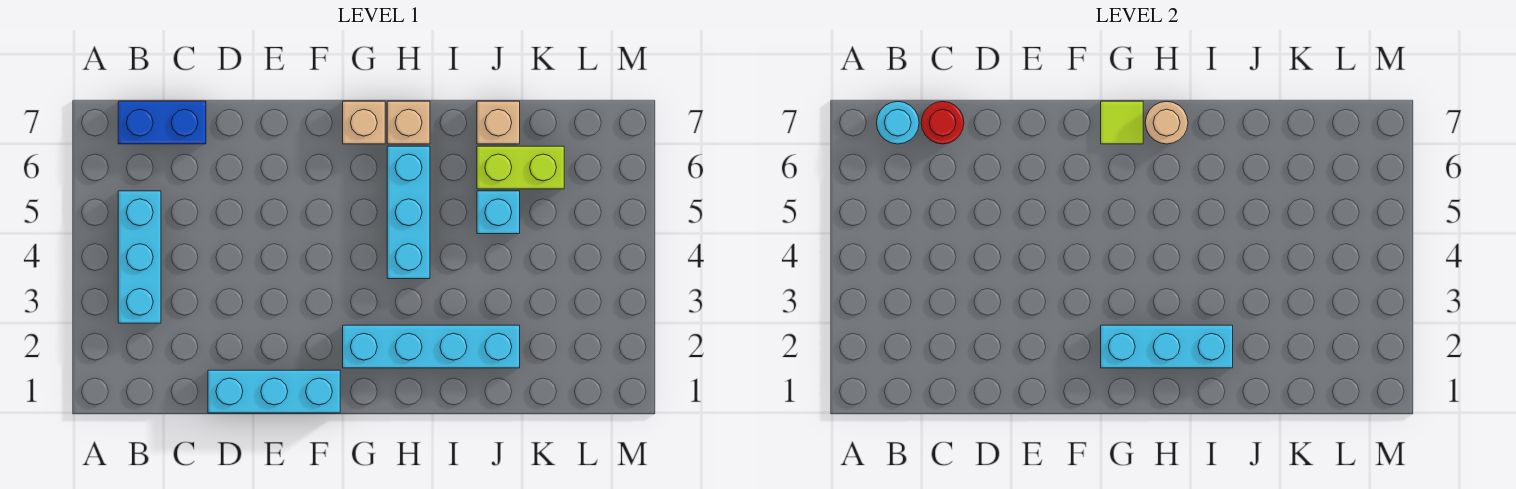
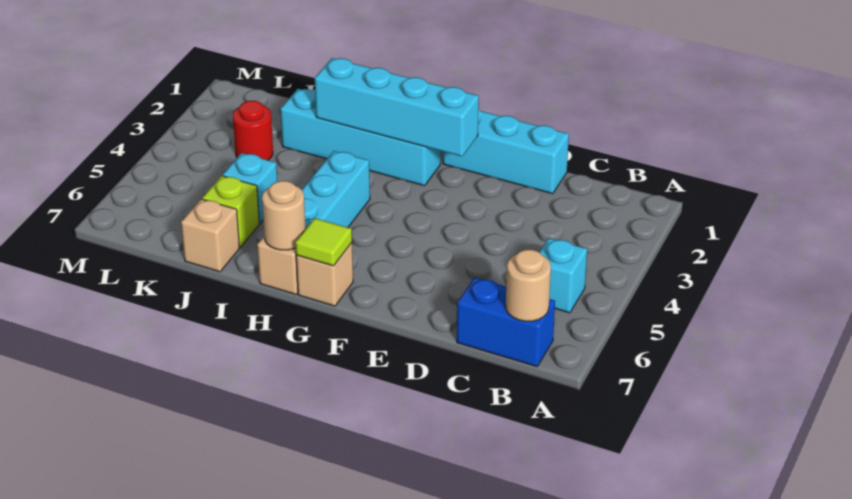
cyan 1x3 brick [118,191,161,323] -> cyan 1x1 brick [539,238,587,313]
cyan 1x1 round brick [877,101,919,144] -> tan 1x1 round brick [506,250,551,321]
red 1x1 round brick [921,101,964,144] -> red 1x1 round brick moved to [233,101,273,160]
cyan 1x3 brick [1101,325,1233,368] -> cyan 1x4 brick [315,58,479,156]
lime 1x2 brick [477,146,564,189] -> lime 1x1 brick [202,176,259,247]

